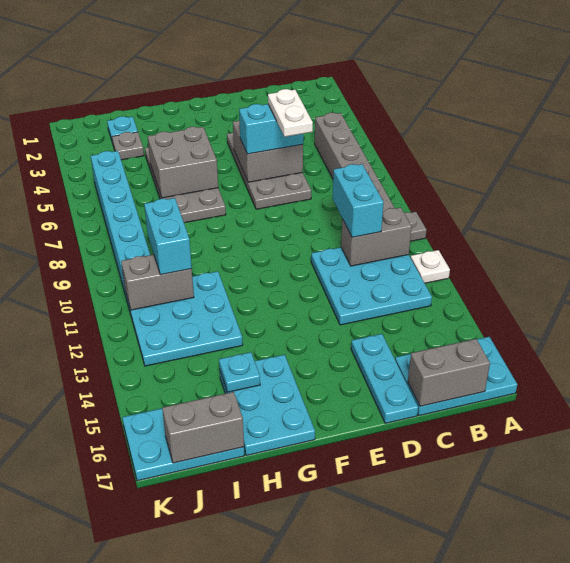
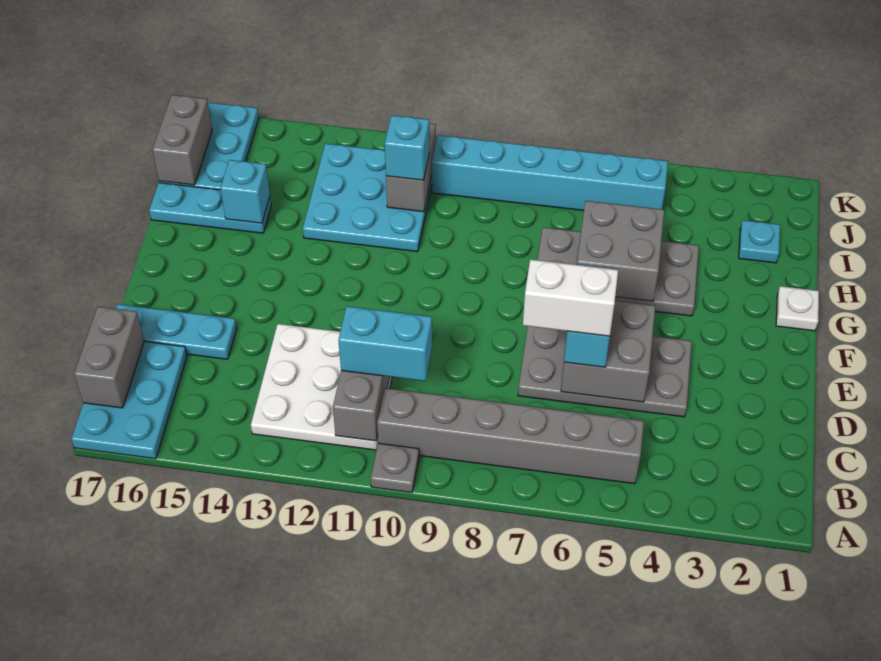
white 1x1 plate [411,250,450,283] -> white 1x1 plate moved to [776,286,819,331]
cyan 3x3 plate [311,247,432,325] -> white 3x3 plate [251,324,392,450]
white 1x2 plate [268,89,313,137] -> white 1x2 brick [523,259,618,336]
cyan 2x3 plate [219,355,315,456] -> cyan 1x3 plate [149,183,271,233]
cyan 1x1 plate [219,352,260,392] -> cyan 1x1 brick [220,160,270,223]
grey 1x1 plate [112,132,144,160] -> none
cyan 1x2 brick [144,198,192,275] -> cyan 1x1 brick [385,115,429,180]

